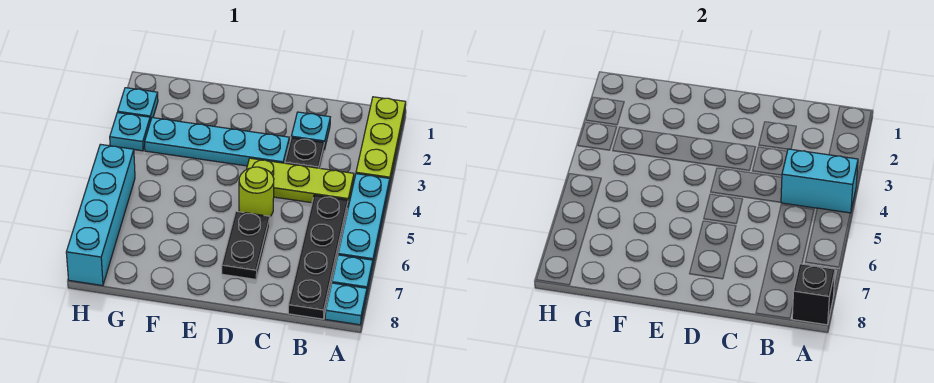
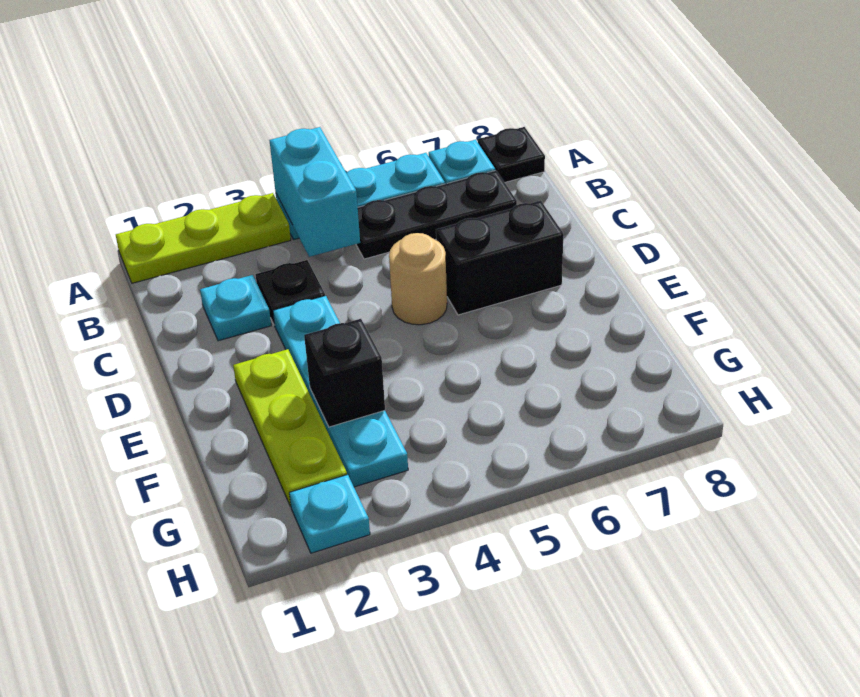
cyan 1x1 plate [325,283,367,325] -> black 1x1 plate [478,127,545,182]
black 1x1 brick [792,264,835,325] -> black 1x1 brick moved to [304,319,385,427]
lime 1x3 plate [247,158,354,206] -> lime 1x3 plate moved to [233,349,347,507]
black 1x4 plate [288,195,348,319] -> black 1x3 plate [356,170,517,259]
lime 1x1 round brick [239,167,274,216] -> tan 1x1 round brick [389,233,447,325]
black 1x2 plate [222,211,270,279] -> black 1x2 brick [436,201,563,315]
cyan 1x1 plate [110,113,150,151] -> none
cyan 1x4 brick [66,144,135,286] -> none

